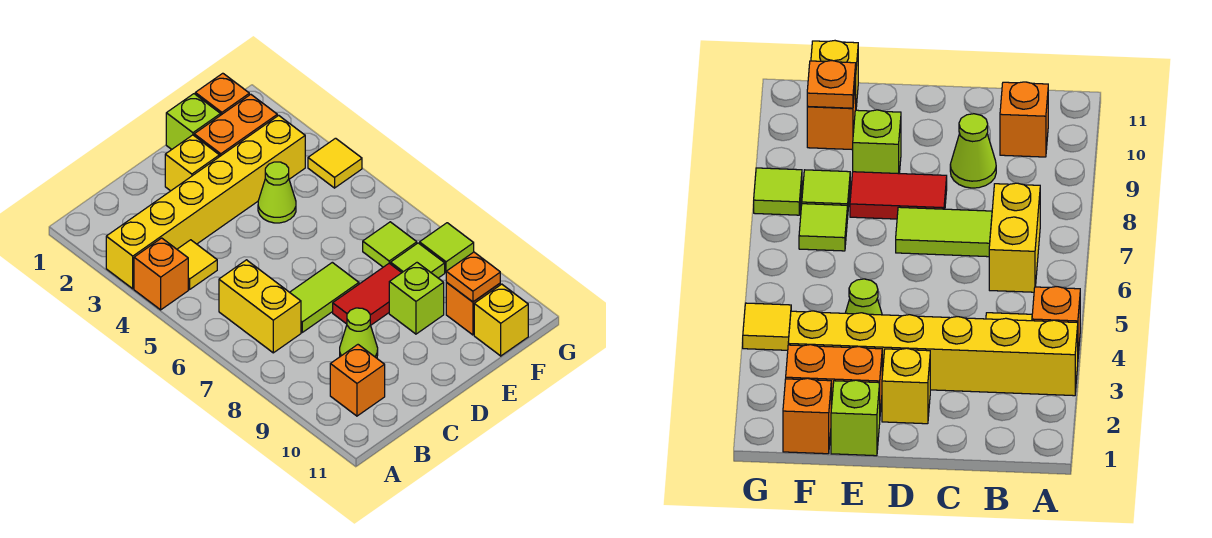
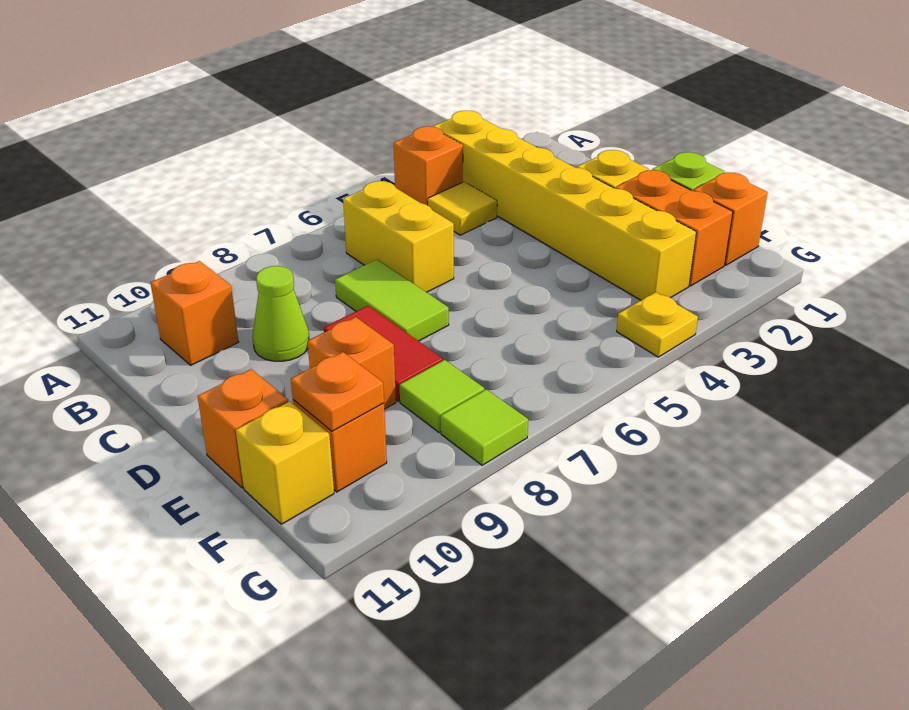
yellow 1x2 brick [219,260,301,353] -> yellow 1x2 brick turned to [343,181,454,292]
lime 1x1 cone [258,162,296,223] -> none
lime 1x1 brick [389,263,444,334] -> orange 1x1 brick [307,317,396,409]
none -> orange 1x1 brick [198,369,288,488]
lime 1x1 tile [363,222,417,267] -> none
yellow 1x1 tile [308,138,362,188] -> yellow 1x1 plate [617,292,698,357]

